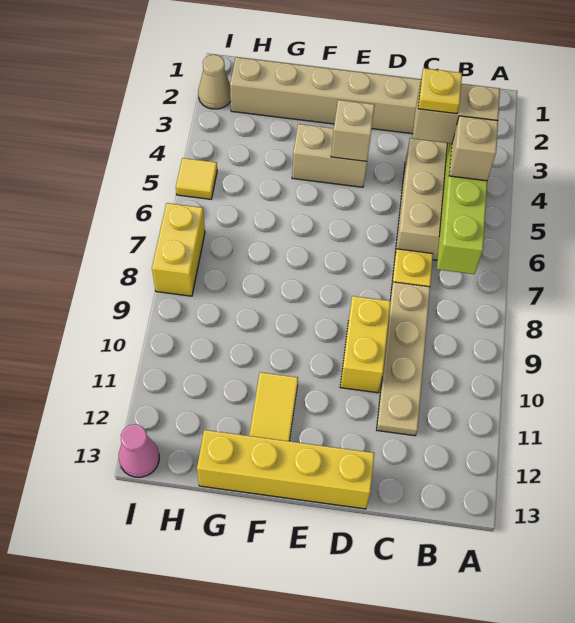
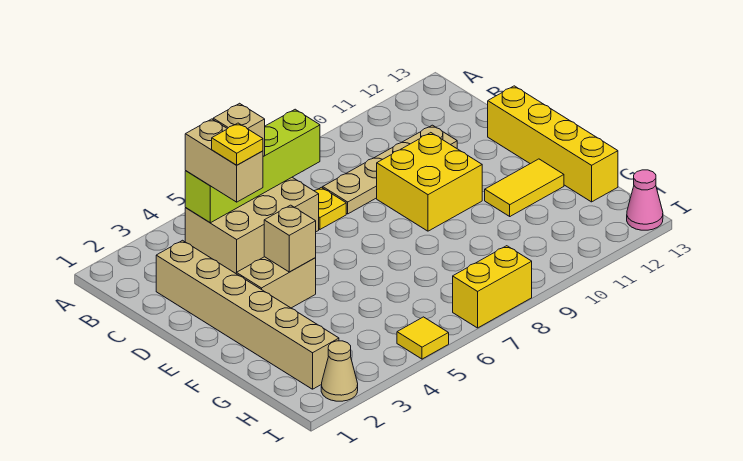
yellow 1x2 brick [340,296,391,393] -> yellow 2x2 brick [377,133,482,231]
tan 1x2 brick [292,124,367,187] -> tan 1x2 brick turned to [236,257,316,308]

